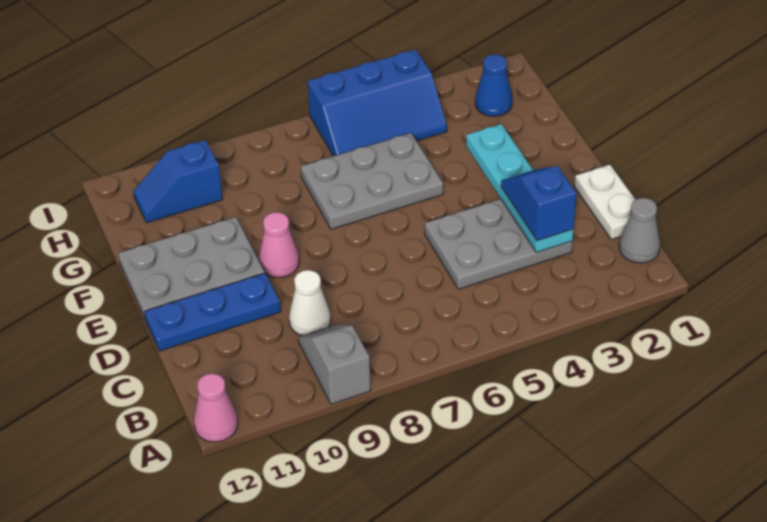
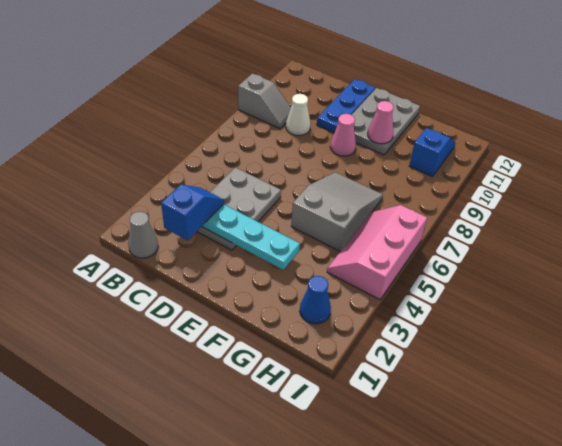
pink 1x1 cone [194,374,238,442] -> pink 1x1 cone moved to [368,101,394,144]
white 1x2 plate [574,165,635,239] -> none
blue 1x2 slope [501,166,577,241] -> blue 1x2 slope turned to [161,184,224,240]
grey 2x3 plate [301,133,443,229] -> grey 2x3 slope [291,172,383,251]
blue 2x3 slope [308,50,447,156] -> pink 2x3 slope [327,205,427,300]

